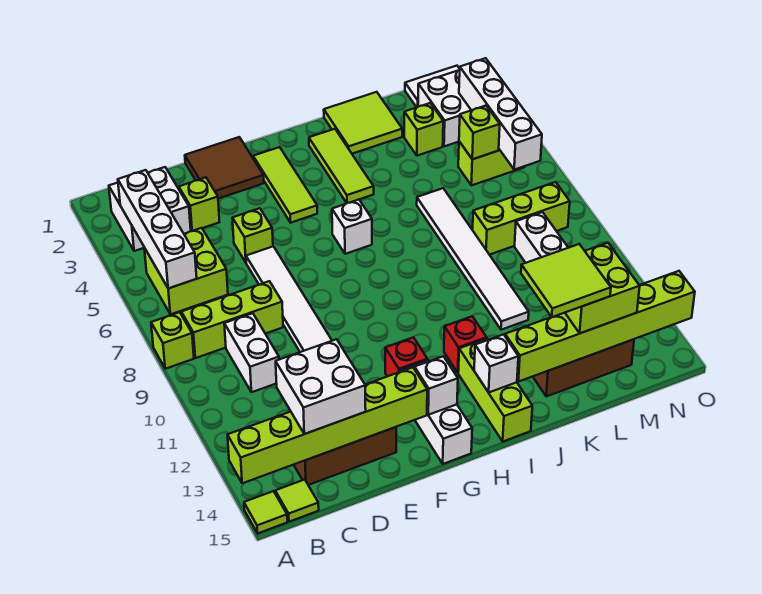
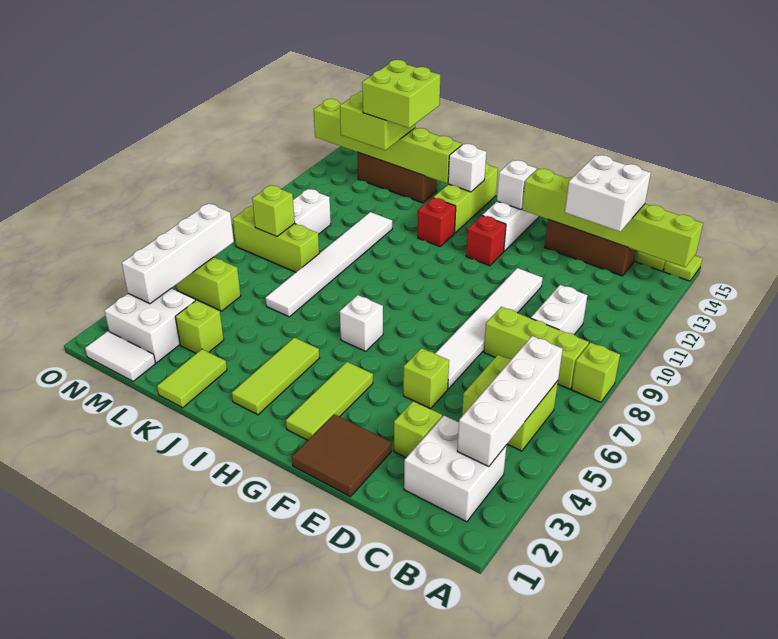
lime 2x2 tile [324,92,402,154] -> lime 1x2 tile [157,349,227,408]
lime 2x2 tile [521,244,611,317] -> lime 2x2 brick [362,60,441,128]
lime 1x1 brick [459,106,500,159] -> lime 1x1 brick moved to [252,185,295,237]

